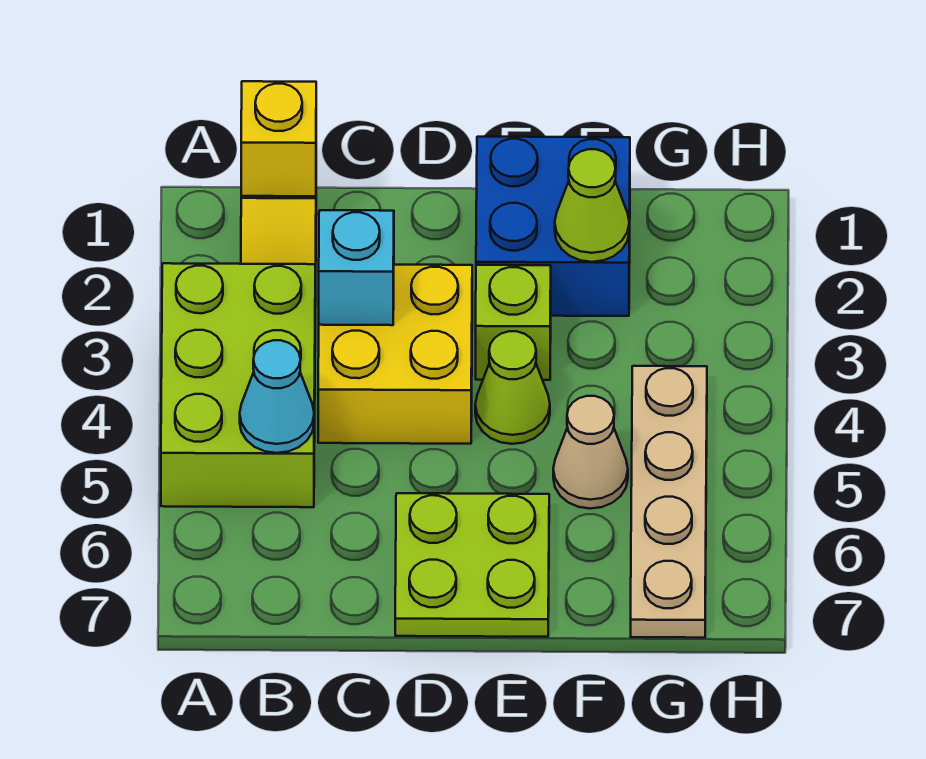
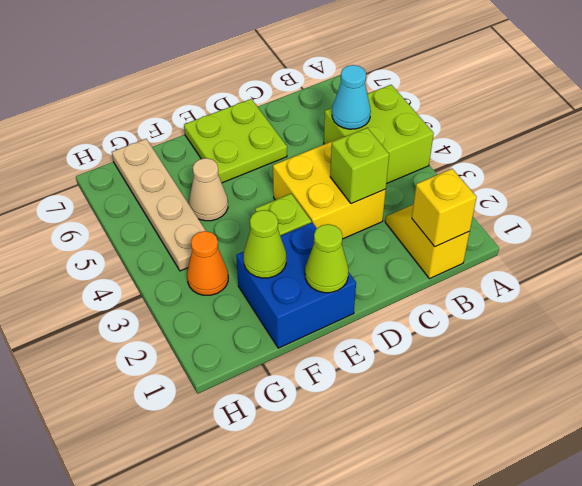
lime 2x3 brick [161,263,315,507] -> lime 2x2 brick [324,85,434,184]
cyan 1x1 brick [319,210,394,325] -> lime 1x1 brick [330,128,389,204]
lime 1x1 cone [475,331,550,444] -> lime 1x1 cone moved to [305,224,348,293]
none -> orange 1x1 cone [187,231,228,295]

